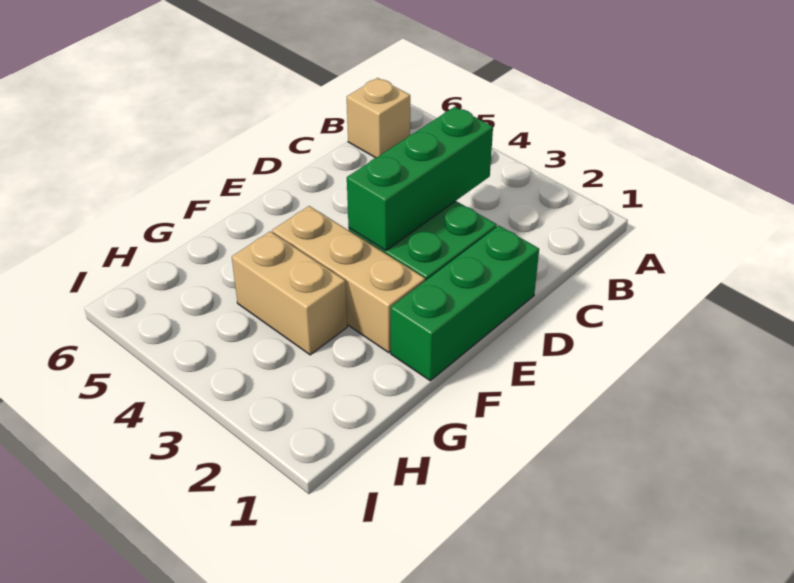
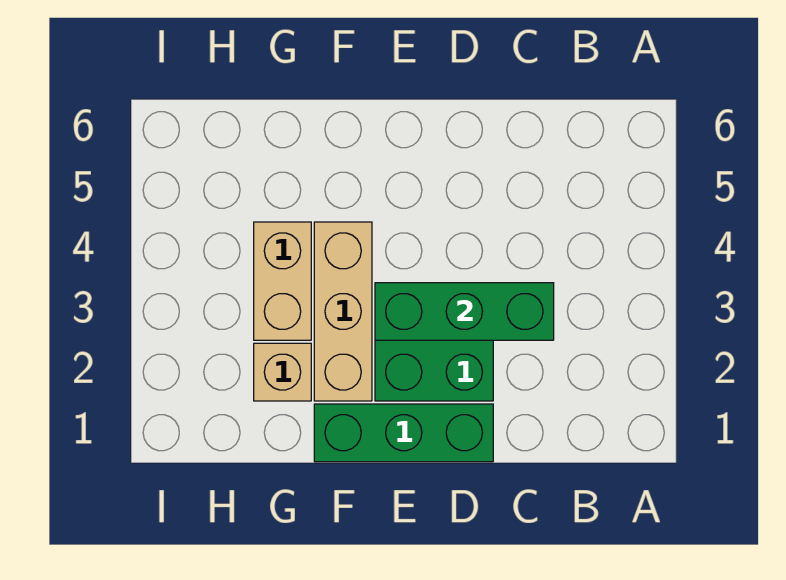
tan 1x1 brick [347,78,410,158] -> tan 1x1 brick moved to [254,343,311,401]

